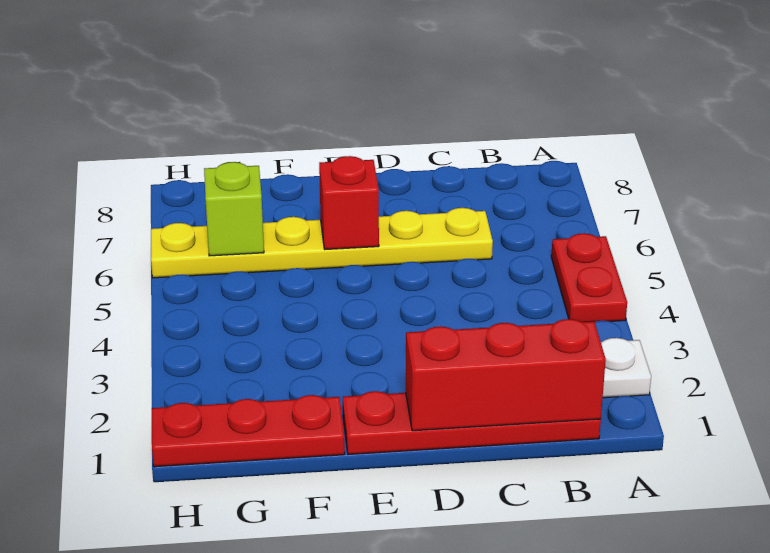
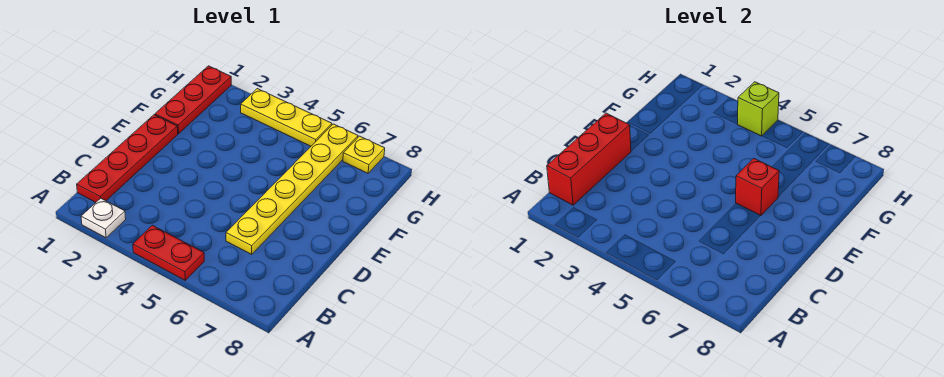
lime 1x1 brick [204,162,264,256] -> lime 1x1 brick moved to [738,82,779,136]
none -> yellow 1x3 plate [241,89,332,146]
none -> yellow 1x1 plate [343,136,385,173]

